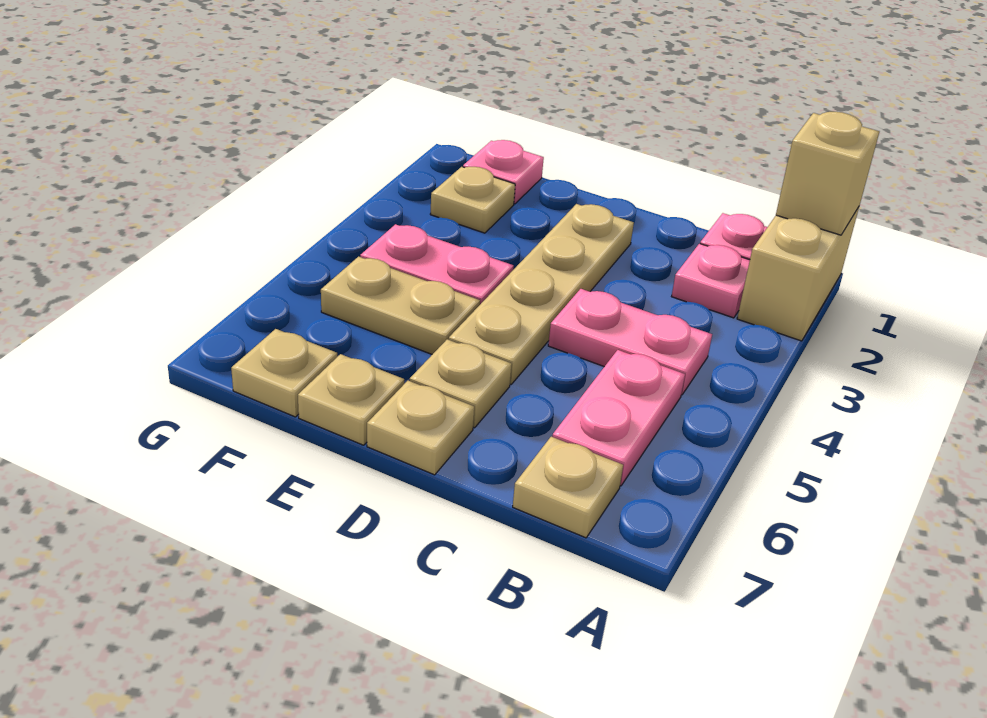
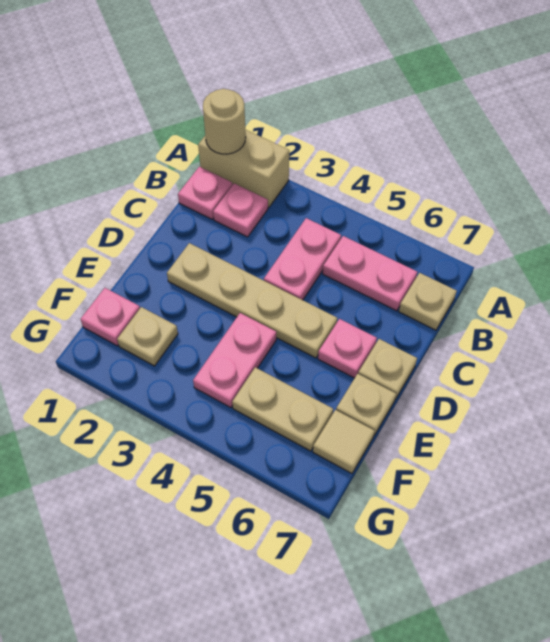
tan 1x1 brick [776,112,879,235] -> tan 1x1 round brick [203,89,246,154]
tan 1x1 plate [410,339,512,428] -> pink 1x1 plate [318,319,377,378]
tan 1x2 plate [321,257,480,354] -> tan 1x2 plate turned to [232,367,333,451]
tan 1x1 plate [231,329,337,417] -> tan 1x1 tile [313,410,374,473]

